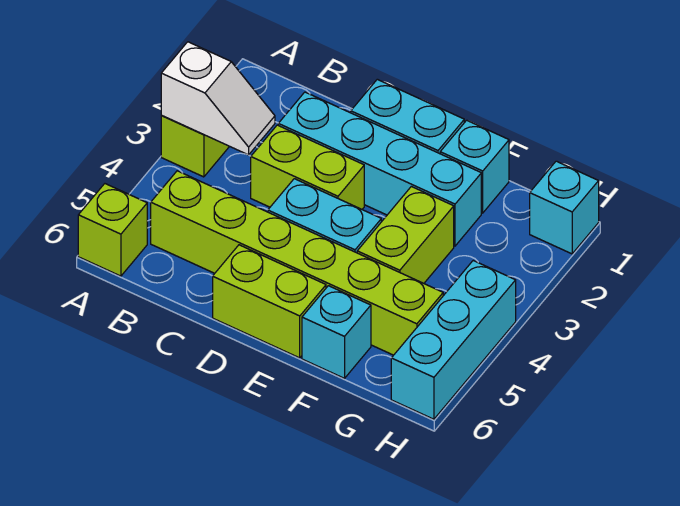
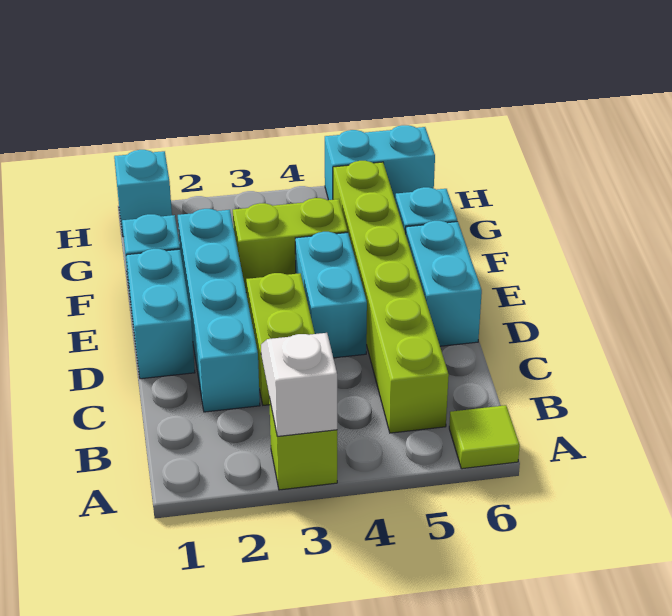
lime 1x1 brick [78,184,147,276] -> lime 1x1 tile [449,405,520,469]
lime 1x2 brick [213,245,326,358] -> cyan 1x2 brick [406,221,482,346]
cyan 1x3 brick [391,261,516,419] -> cyan 1x2 brick [325,125,435,200]

